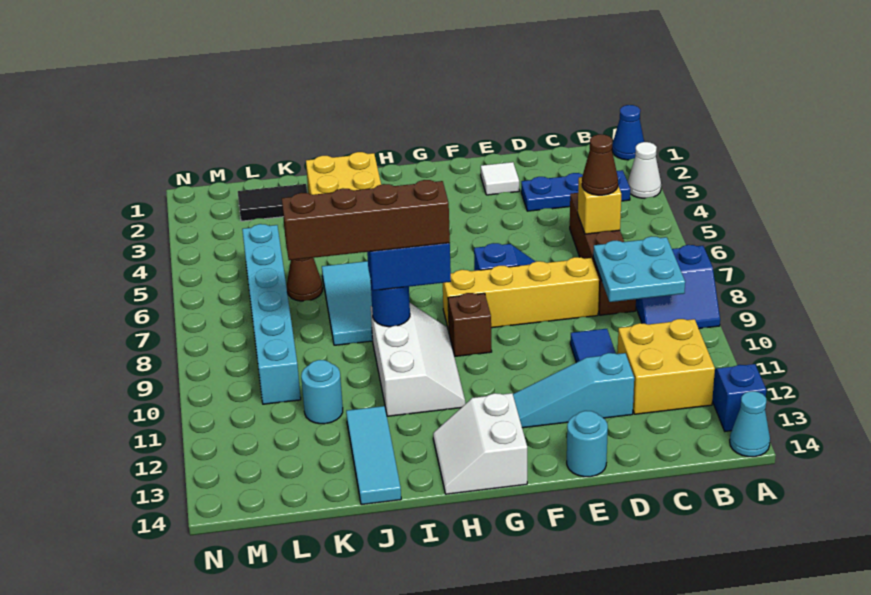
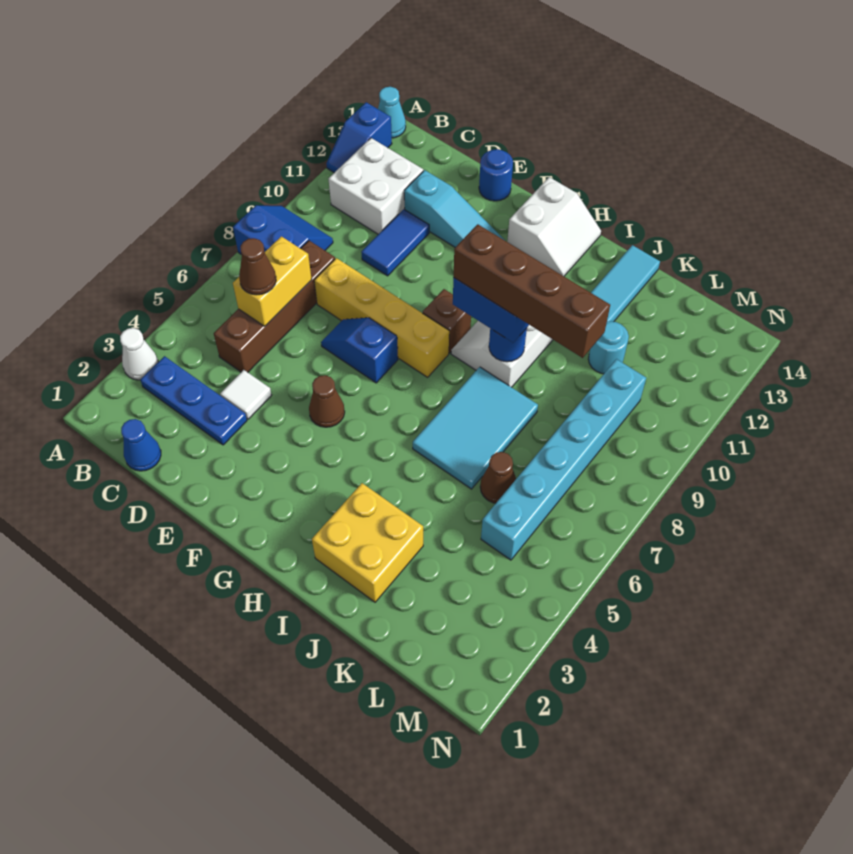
blue 1x1 cone [612,105,644,160] -> blue 1x1 cone moved to [121,419,161,471]
cyan 2x2 plate [593,236,685,302] -> none
yellow 2x2 brick [618,319,715,414] -> white 2x2 brick [329,138,423,234]
yellow 1x1 brick [578,177,621,234] -> yellow 1x2 brick [233,236,312,326]
white 1x1 tile [481,162,519,195] -> white 1x1 tile moved to [220,370,272,419]
cyan 1x1 round brick [567,411,608,477] -> blue 1x1 round brick [479,149,513,201]
none -> brown 1x1 cone [309,375,345,427]
black 1x2 tile [238,184,307,221] -> none

